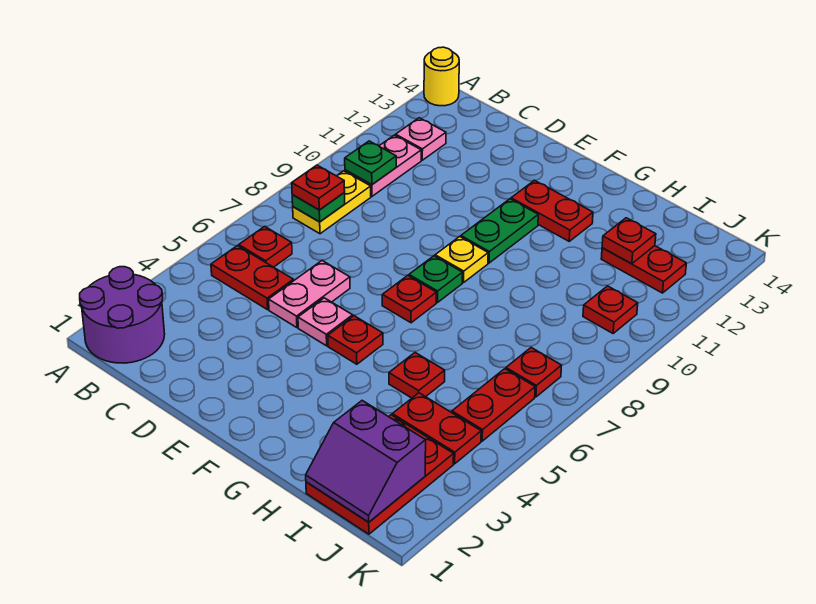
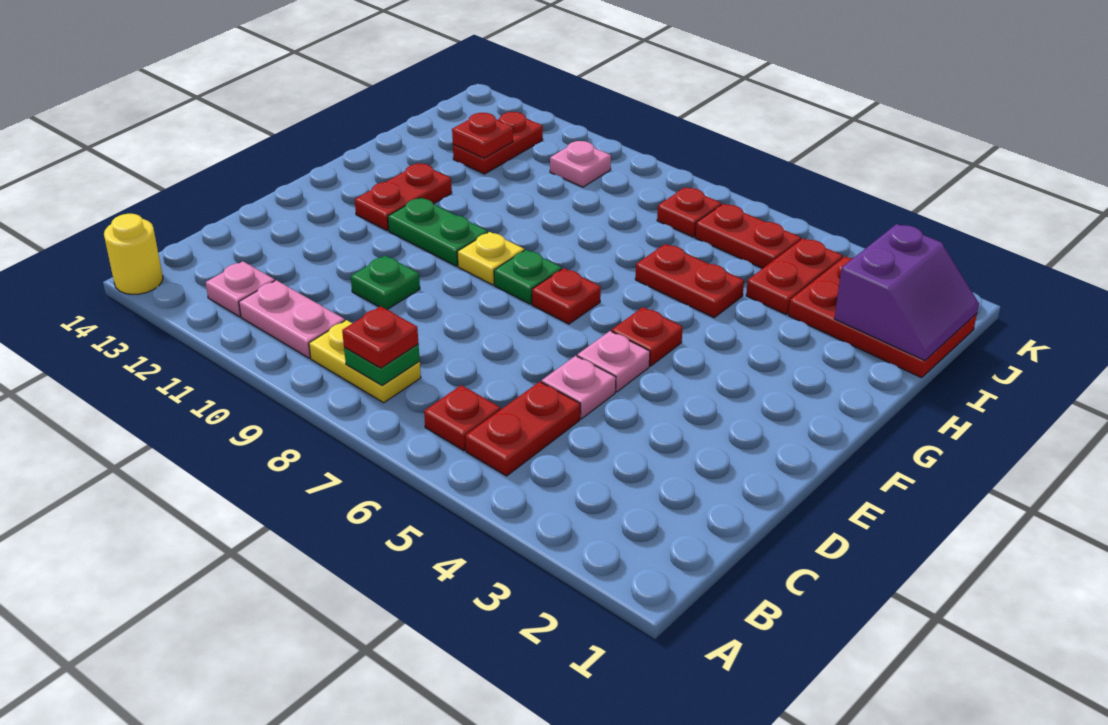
purple 2x2 round brick [80,267,165,363] -> none
green 1x1 plate [345,141,396,185] -> green 1x1 plate moved to [351,256,420,310]
pink 1x2 plate [269,261,350,328] -> pink 1x1 plate [542,356,616,419]
red 1x1 plate [389,353,445,398] -> red 1x2 plate [635,244,744,318]
red 1x1 plate [583,286,638,333] -> pink 1x1 plate [550,141,611,187]

